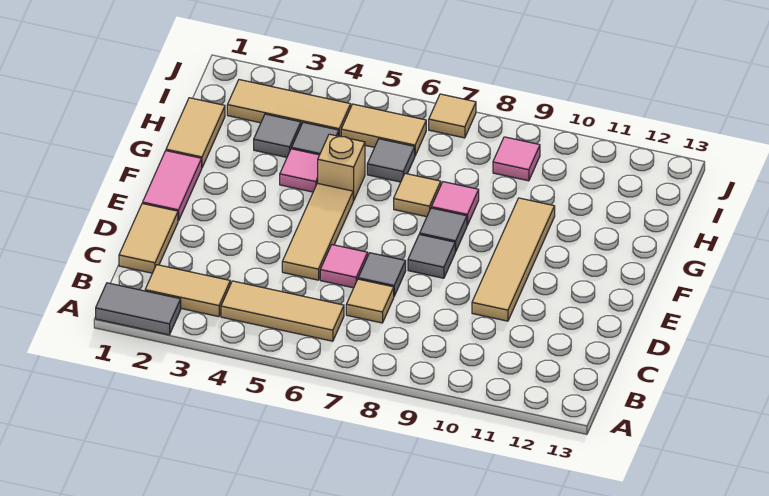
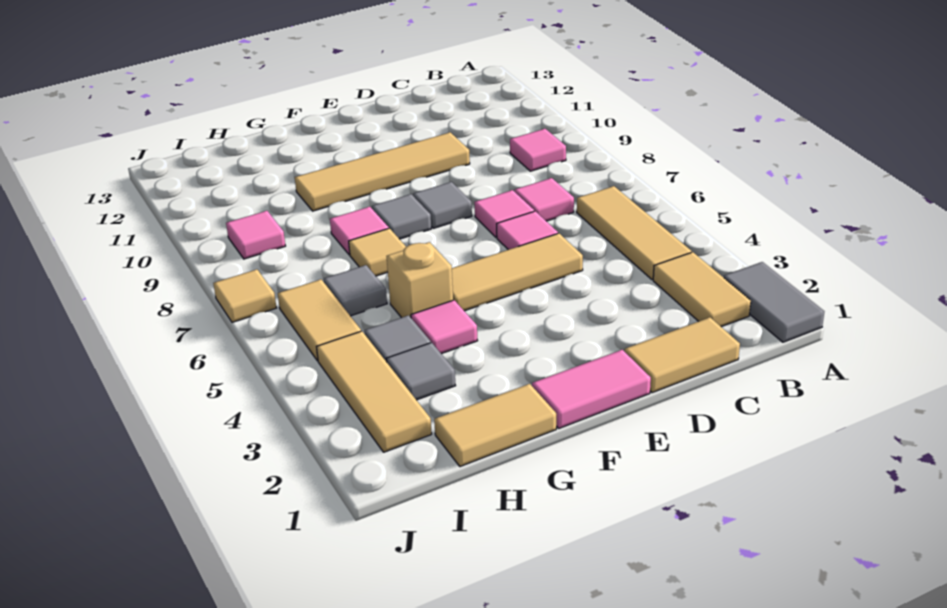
none -> pink 1x1 tile [510,129,566,171]
tan 1x1 tile [346,279,394,323] -> pink 1x1 tile [515,178,574,221]
grey 1x1 tile [358,253,406,296] -> pink 1x1 tile [474,190,534,237]

